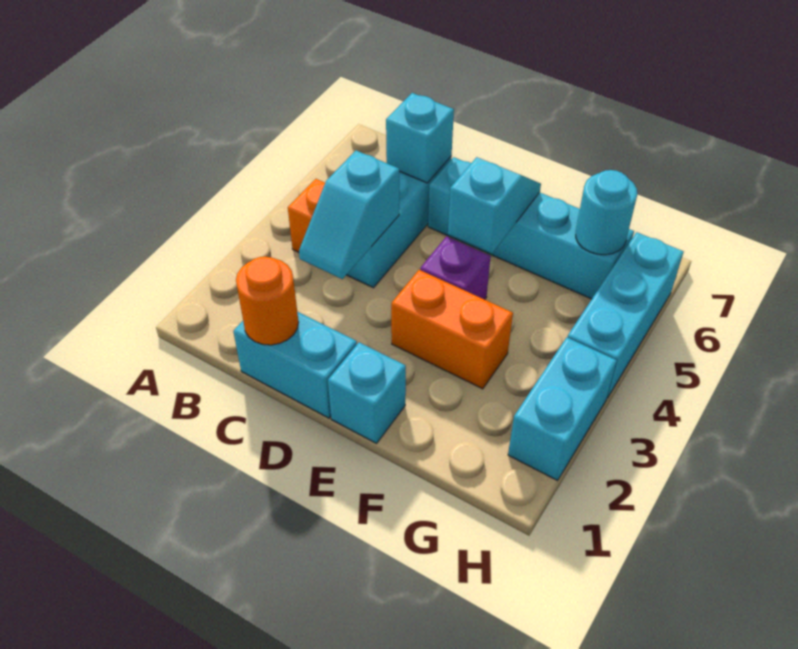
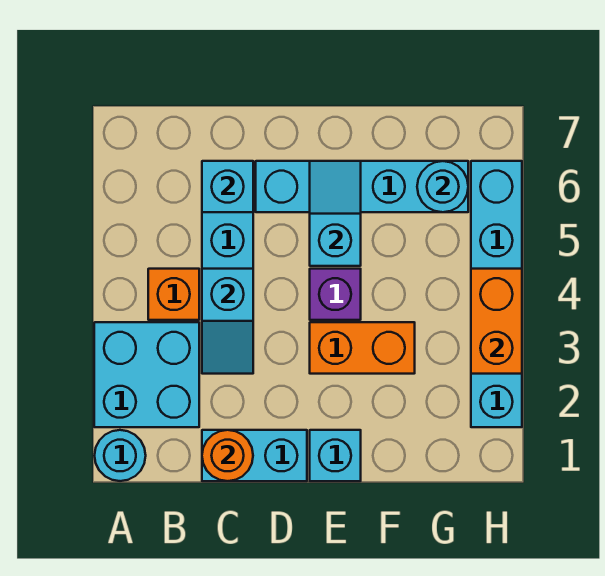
none -> cyan 1x1 round brick [94,430,146,481]
none -> cyan 2x2 brick [94,322,199,427]
none -> orange 1x2 brick [471,269,522,374]

